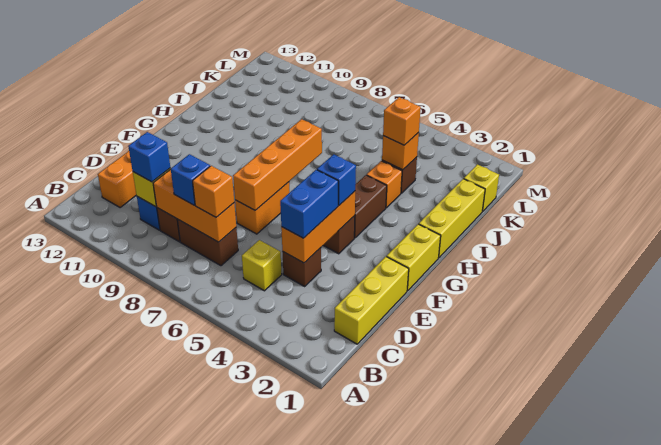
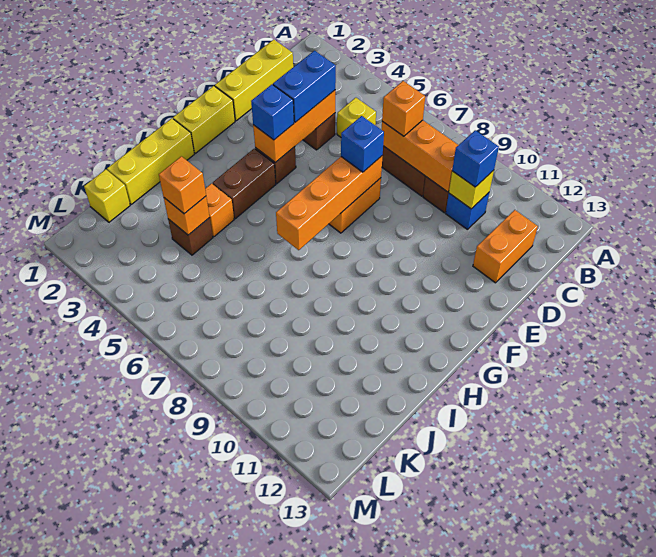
blue 1x1 brick [171,154,210,205] -> blue 1x1 brick moved to [341,116,384,172]

